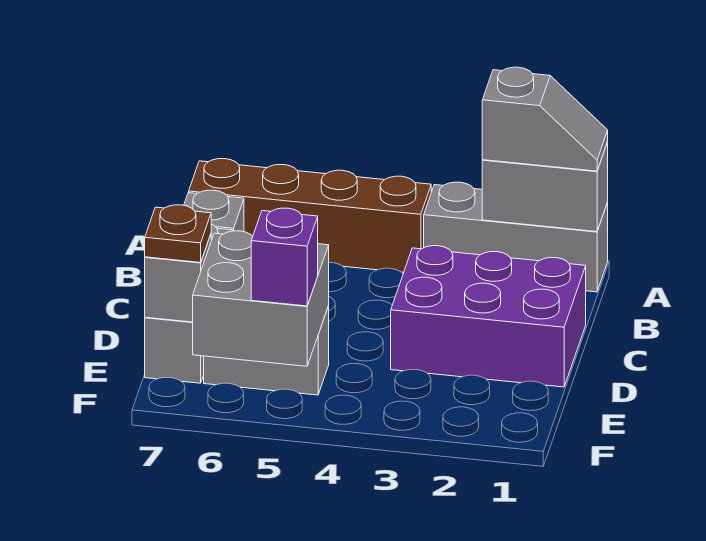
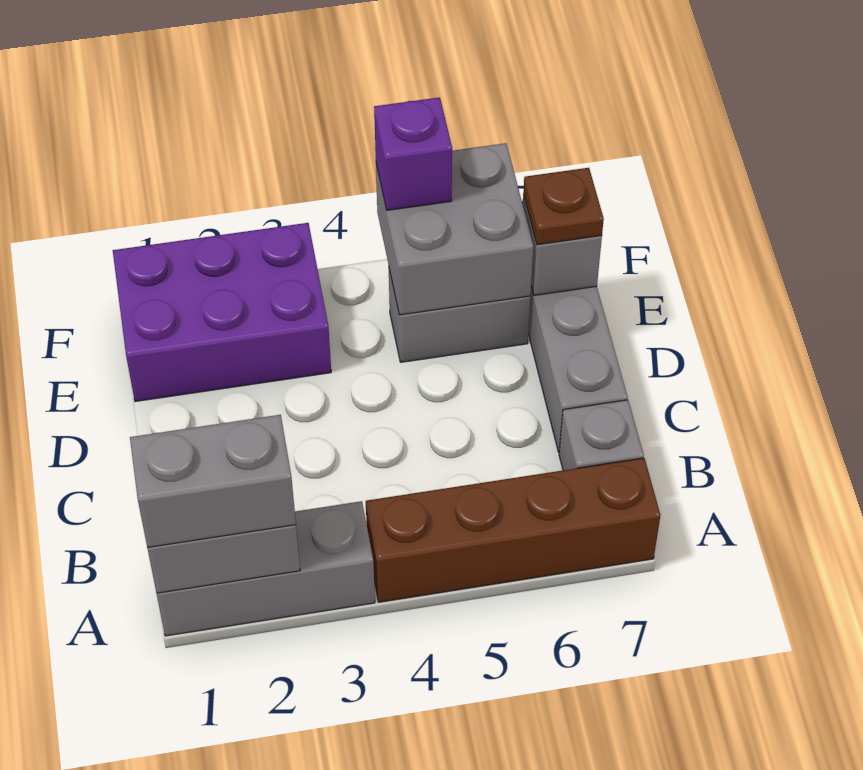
grey 1x2 slope [482,67,608,171] -> grey 1x2 brick [130,415,296,548]
purple 2x3 brick [391,246,586,387] -> purple 2x3 brick moved to [113,223,331,402]

